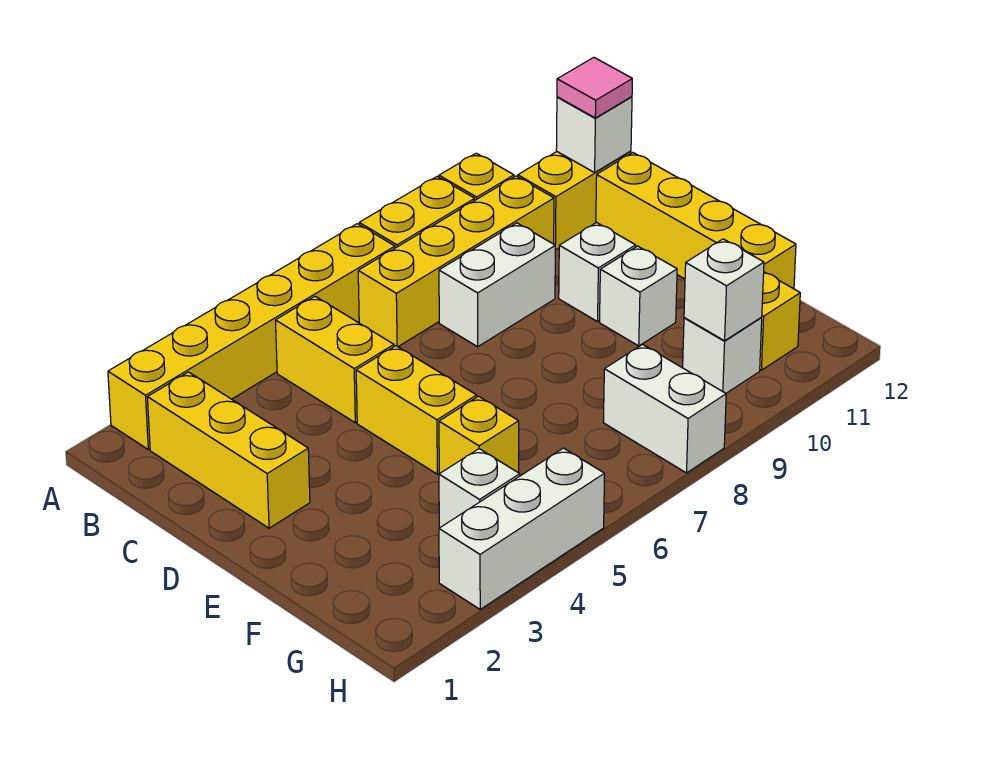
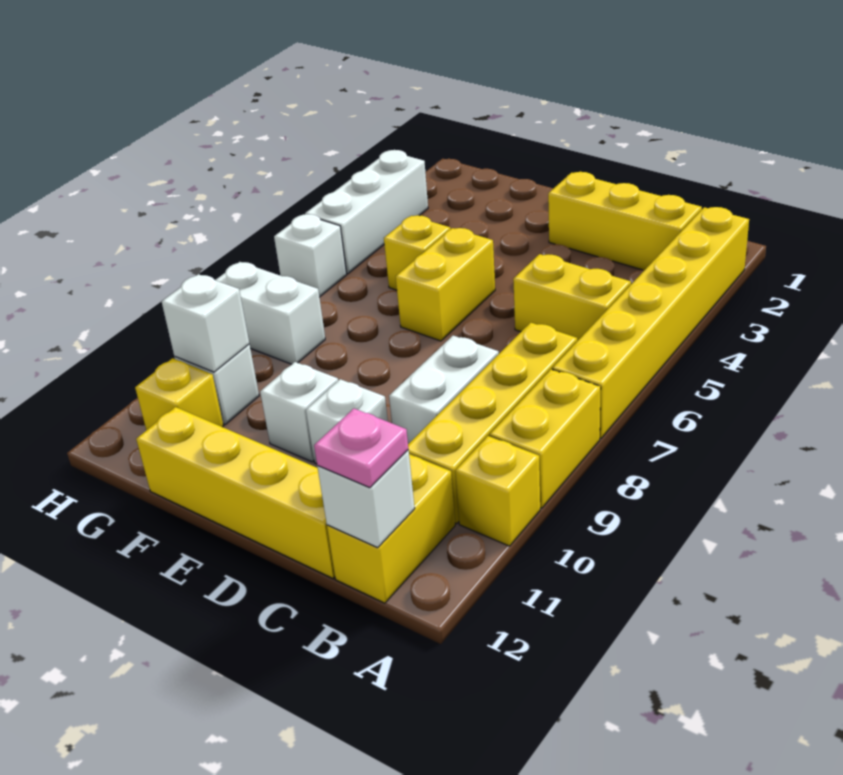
pink 1x1 tile [557,57,632,118] -> pink 1x1 plate [314,409,408,488]
yellow 1x2 brick [356,346,477,474] -> yellow 1x2 brick turned to [396,228,495,341]
white 1x1 brick [439,449,520,528] -> white 1x1 brick moved to [274,214,347,297]

